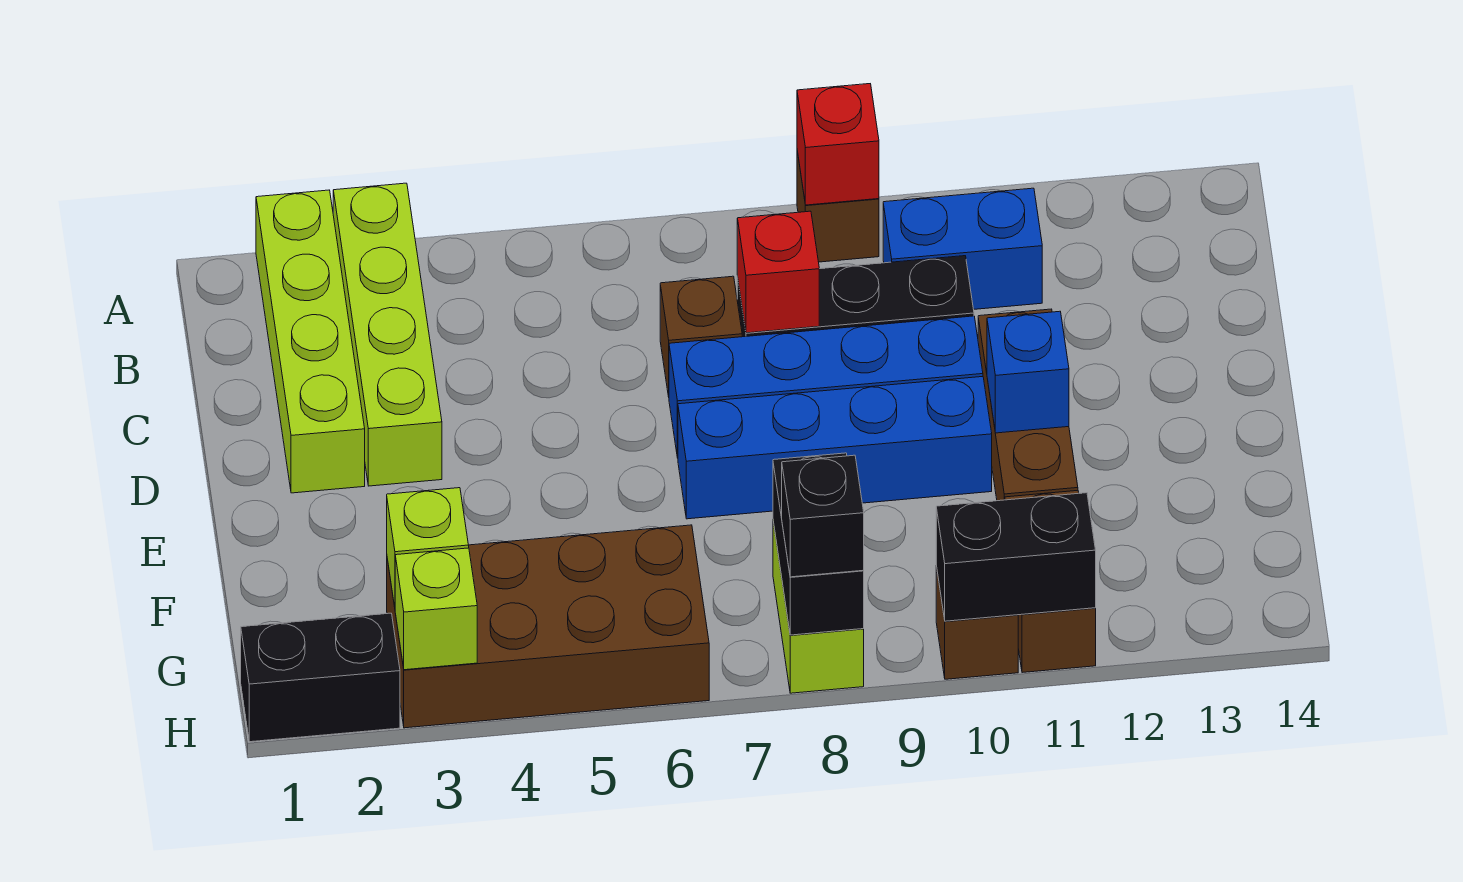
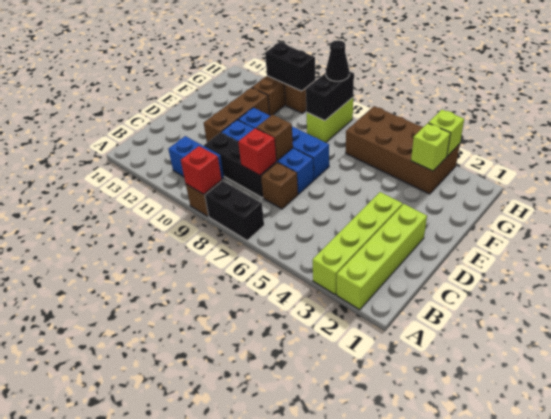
none -> brown 1x1 brick [256,115,293,161]
blue 1x1 brick [987,311,1069,433] -> none
black 1x2 brick [241,613,400,742] -> black 1x2 brick moved to [205,181,264,240]
black 1x1 brick [782,455,864,577] -> black 1x1 cone [326,40,349,81]

